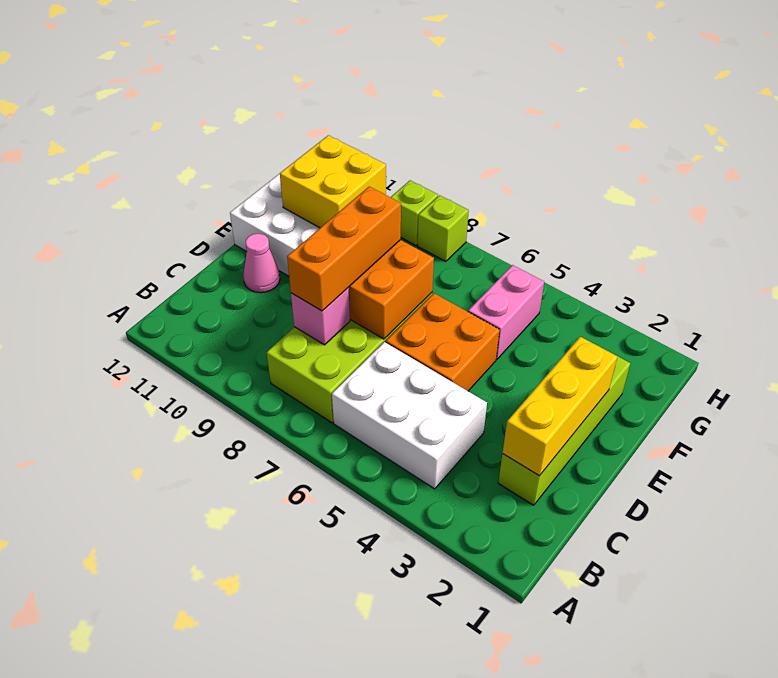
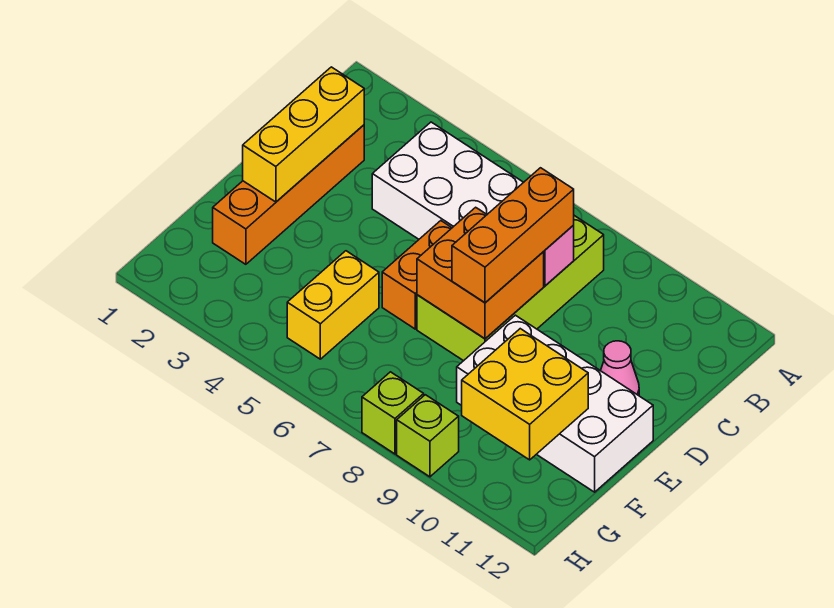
lime 1x4 brick [498,344,630,505] -> orange 1x4 brick [213,125,364,264]
orange 2x2 brick [386,293,500,391] -> orange 1x2 brick [382,221,452,329]
pink 1x2 brick [468,265,544,359] -> yellow 1x2 brick [287,251,379,359]

